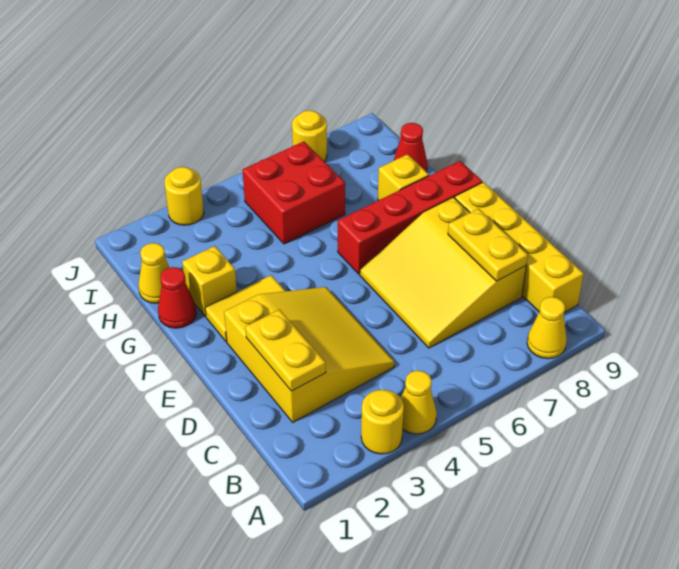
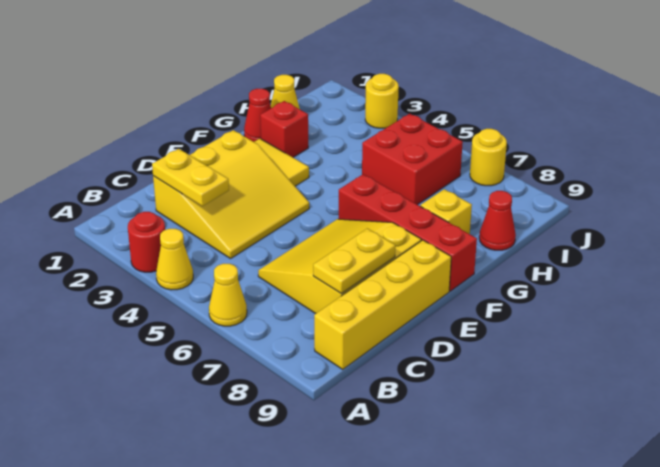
yellow 1x1 round brick [361,390,404,454] -> red 1x1 round brick [128,212,165,272]
yellow 1x1 cone [527,297,567,359] -> yellow 1x1 cone moved to [209,264,247,326]
yellow 1x2 plate [245,309,326,391] -> yellow 1x2 plate turned to [152,149,229,206]
yellow 1x1 brick [182,246,237,316] -> red 1x1 brick [260,101,308,157]

